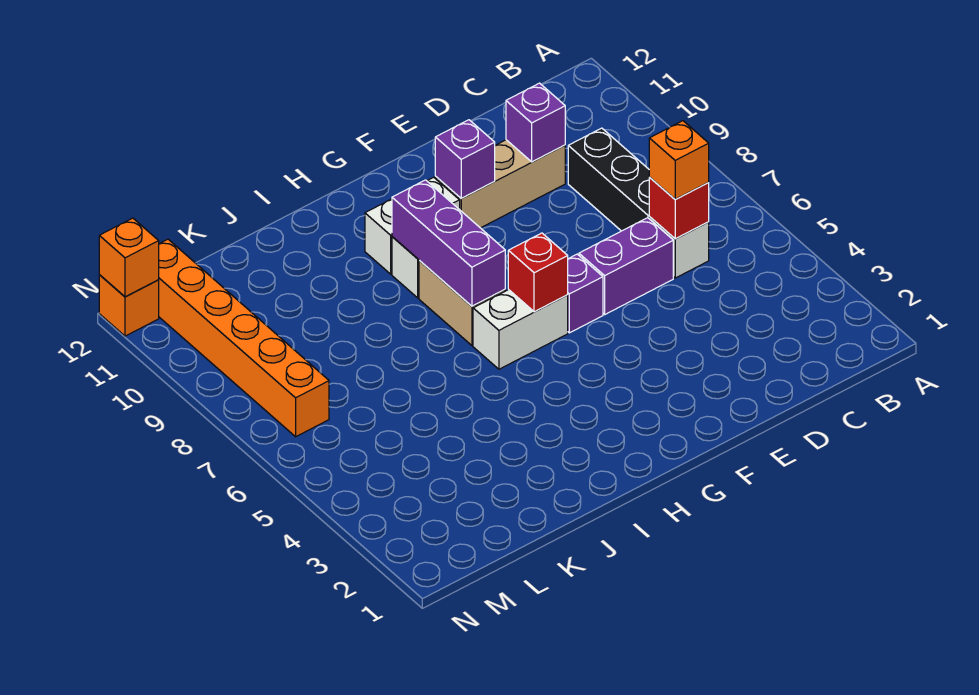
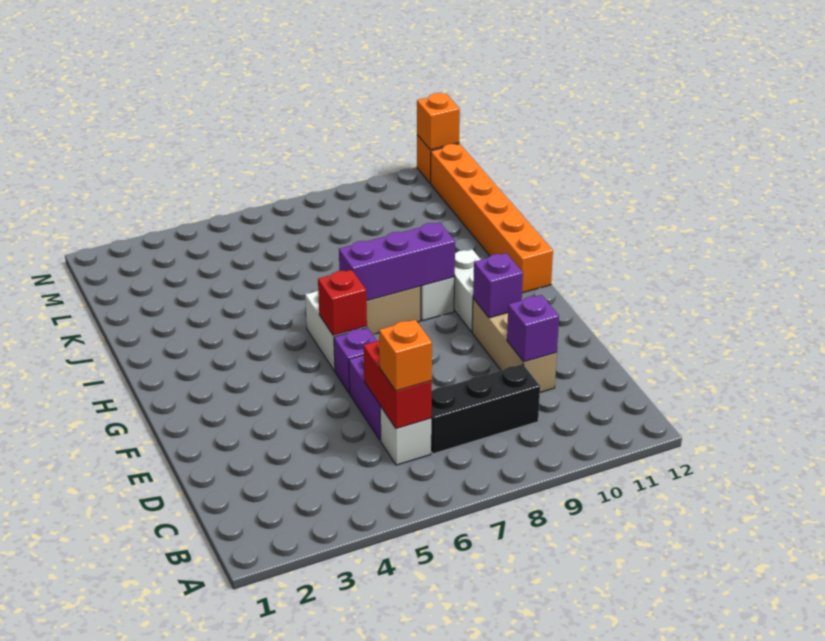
red 1x1 brick [649,178,709,239] -> red 1x2 brick [364,341,432,429]
orange 1x6 brick [159,239,329,437] -> orange 1x6 brick turned to [431,144,553,293]

